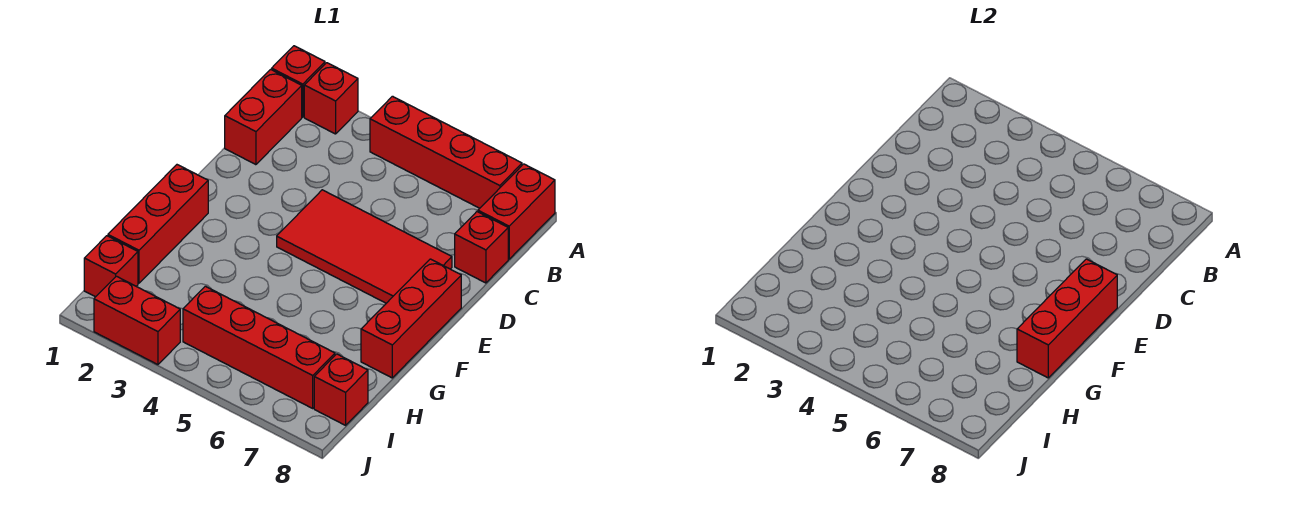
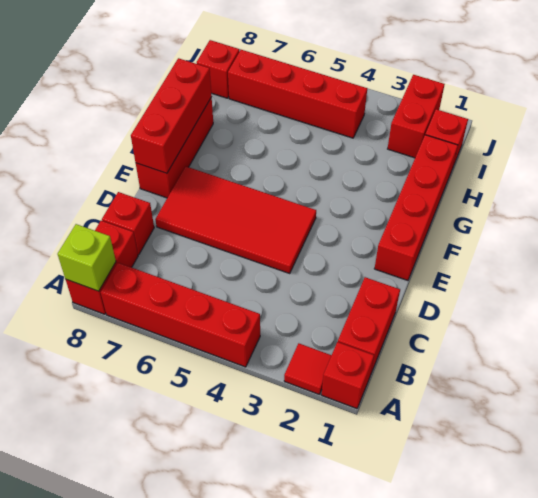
red 1x1 brick [304,63,358,134] -> red 1x1 tile [284,343,332,394]
none -> lime 1x1 brick [58,224,116,291]
red 1x3 brick [108,165,208,283] -> red 1x4 brick [374,135,458,280]
red 1x2 brick [94,276,180,365] -> red 1x2 brick turned to [388,75,445,158]

